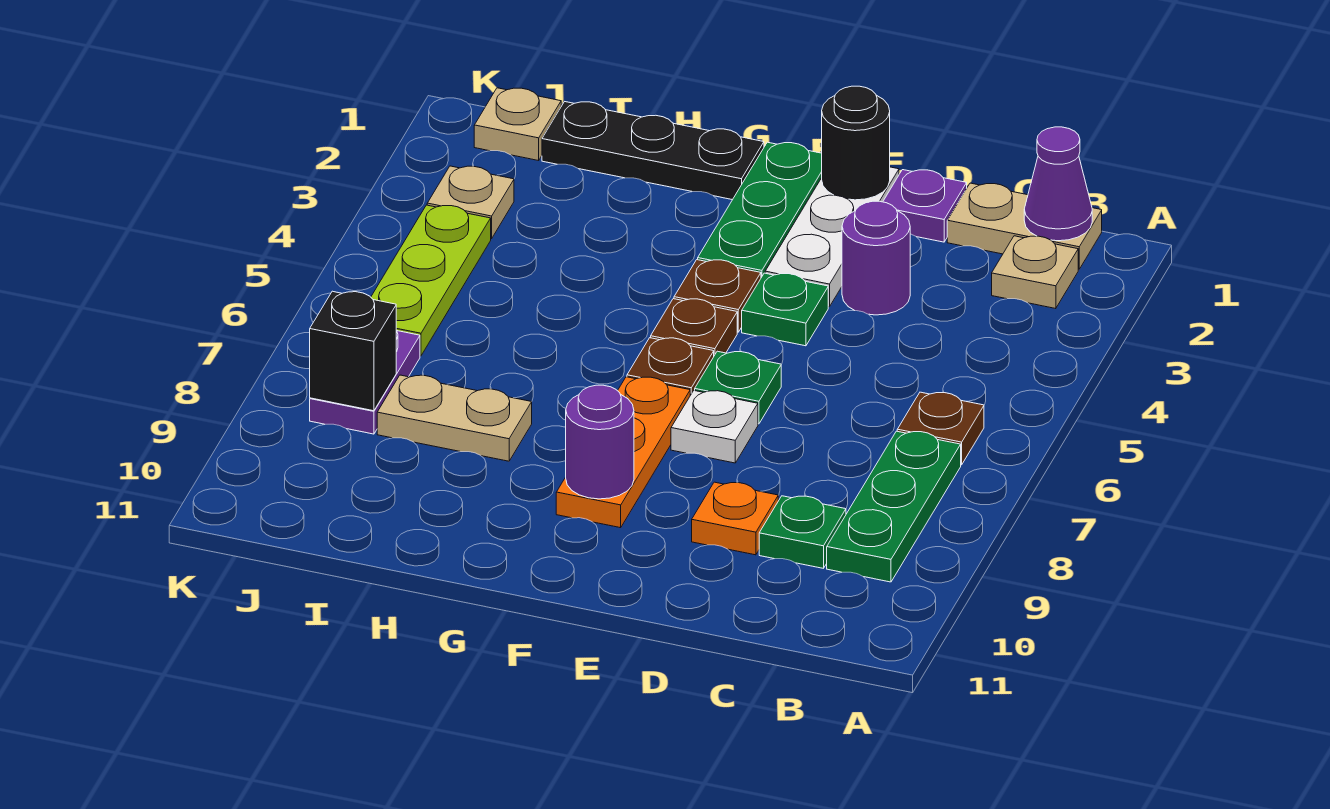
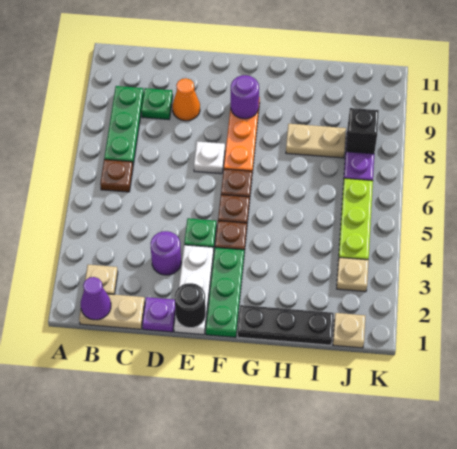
orange 1x1 plate [692,482,778,555] -> orange 1x1 cone [172,78,200,121]
green 1x1 plate [695,351,781,424] -> none

